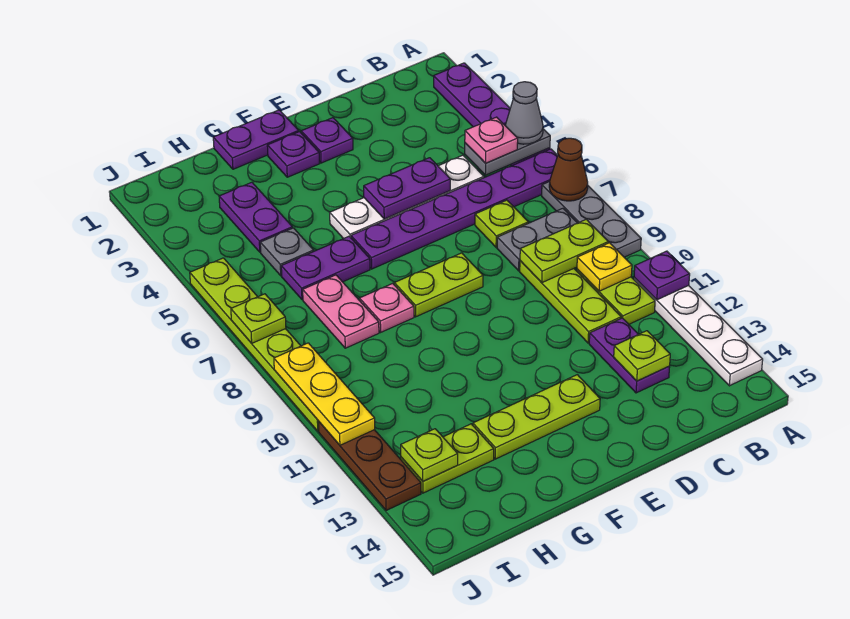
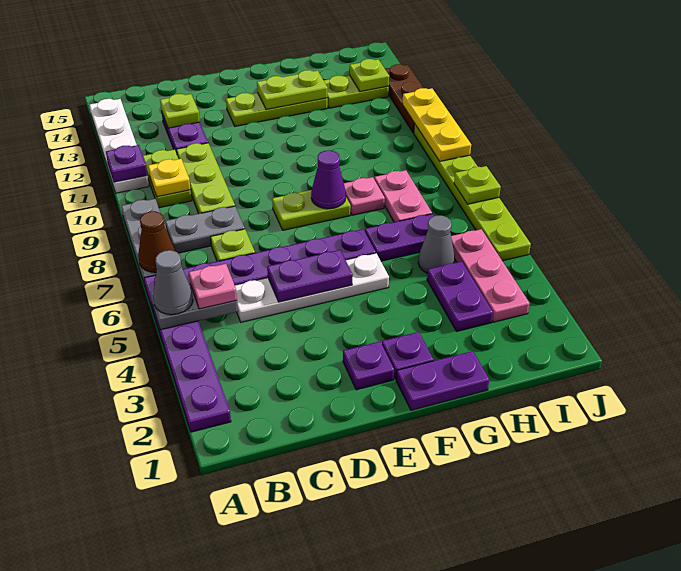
lime 1x2 plate [520,219,608,283] -> lime 1x2 plate moved to [257,70,328,110]
none -> purple 1x1 cone [311,150,346,209]
grey 1x1 plate [260,228,314,276] -> grey 1x1 cone [418,215,455,273]
none -> pink 1x3 plate [451,229,530,322]

